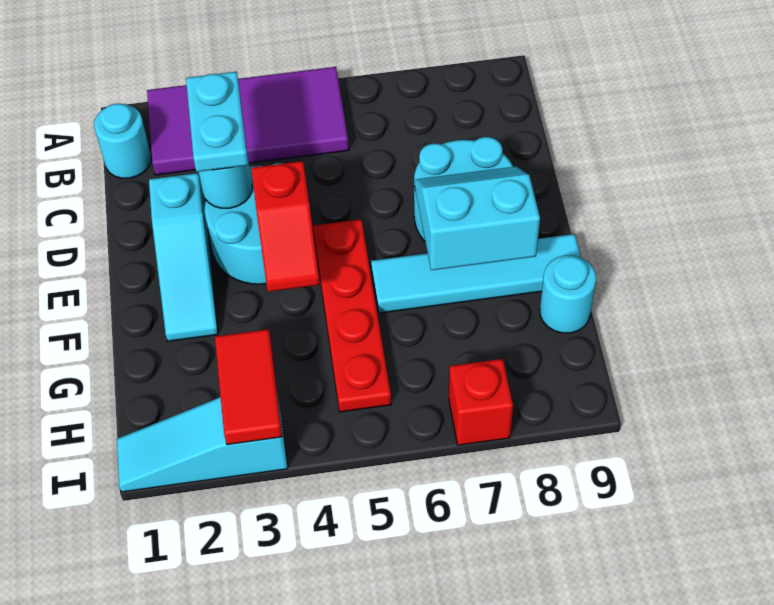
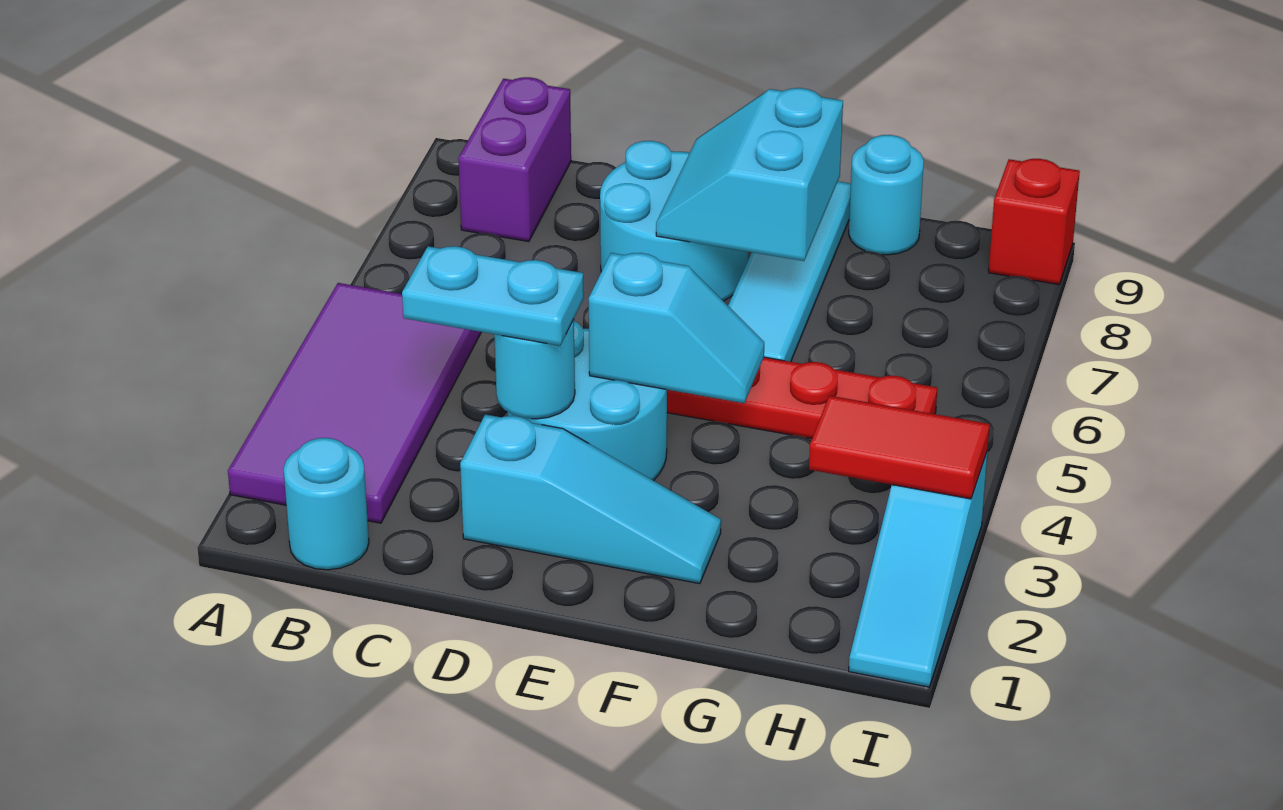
none -> purple 1x2 brick [458,77,571,242]
red 1x2 slope [251,161,320,292] -> cyan 1x2 slope [589,253,764,403]
red 1x1 brick [449,359,513,445] -> red 1x1 brick moved to [989,159,1080,285]

